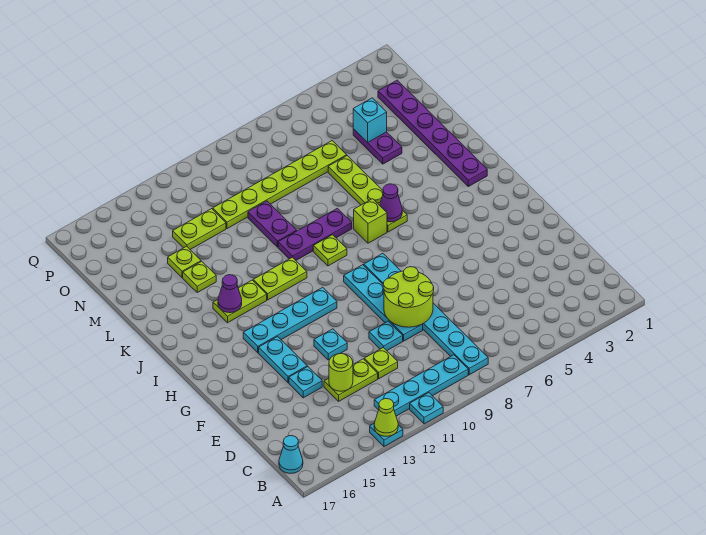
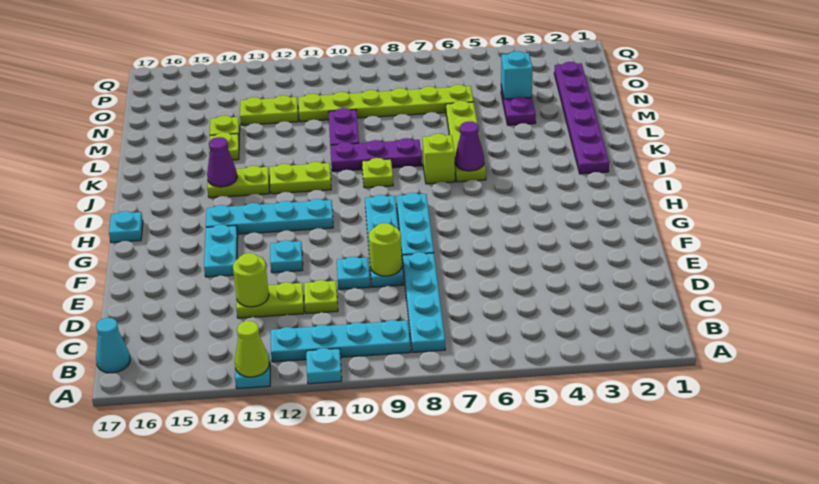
lime 2x2 round brick [383,267,434,327] -> lime 1x1 round brick [369,223,402,276]
cyan 1x1 plate [289,367,322,398] -> cyan 1x1 plate moved to [109,211,143,243]

